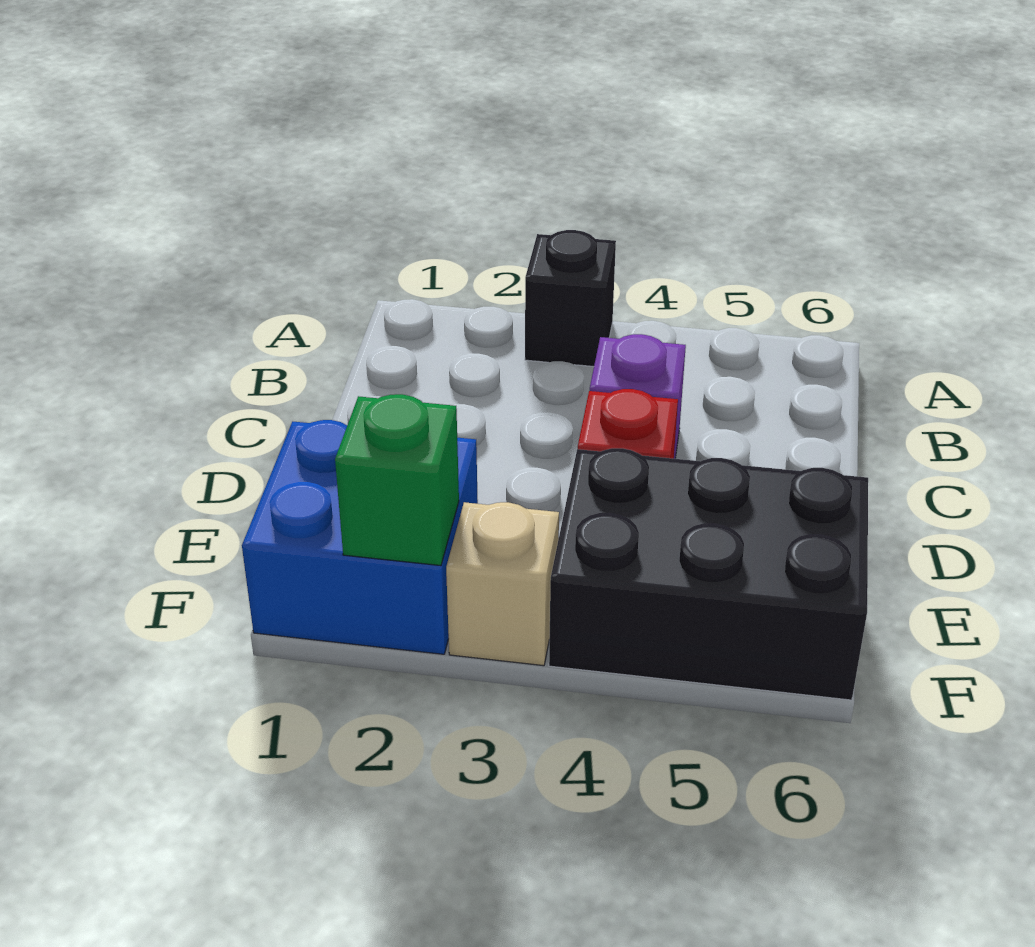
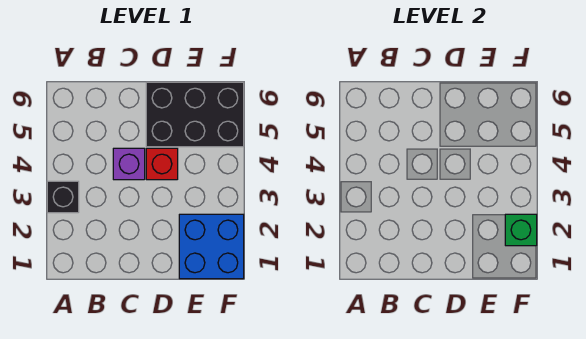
black 2x3 brick [549,448,868,700] -> black 2x3 brick turned to [146,82,244,147]
tan 1x1 brick [446,502,559,666] -> none

